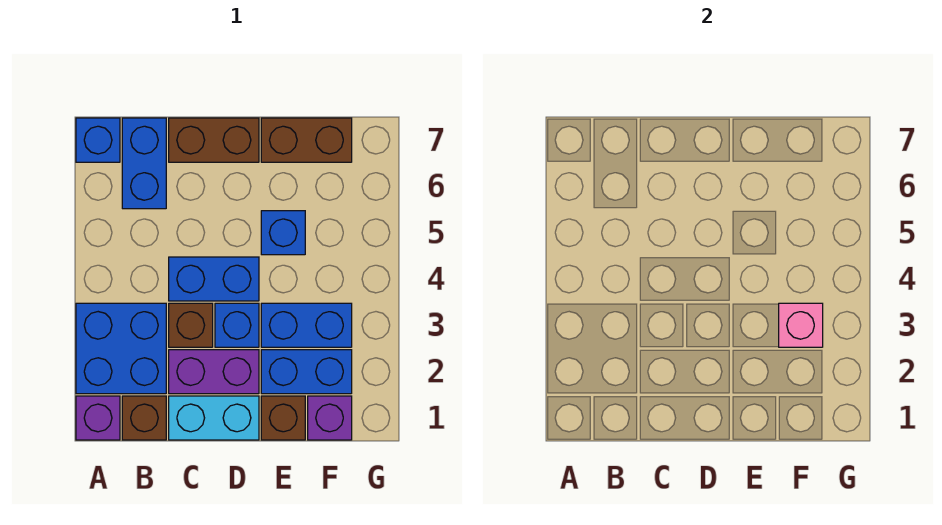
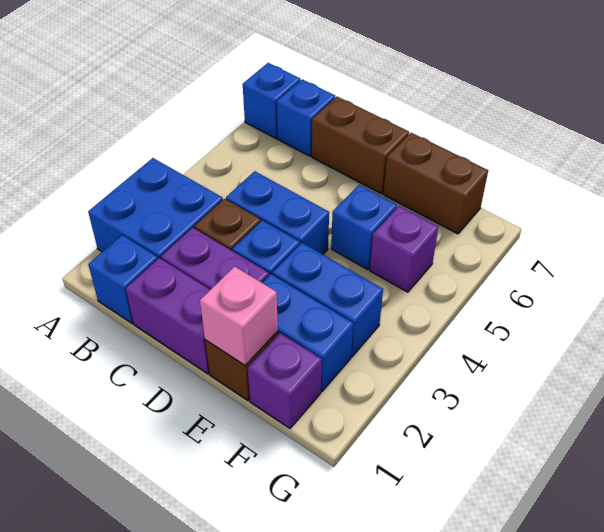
purple 1x1 brick [76,396,120,440] -> purple 1x1 brick moved to [370,206,438,292]
brown 1x1 brick [122,396,166,440] -> blue 1x1 brick [88,235,158,323]
blue 1x2 brick [122,118,166,209] -> blue 1x1 brick [277,79,335,156]
cyan 1x2 brick [169,396,259,440] -> purple 1x2 brick [126,258,210,374]
pink 1x1 brick [779,303,823,347] -> pink 1x1 brick moved to [200,267,278,366]

